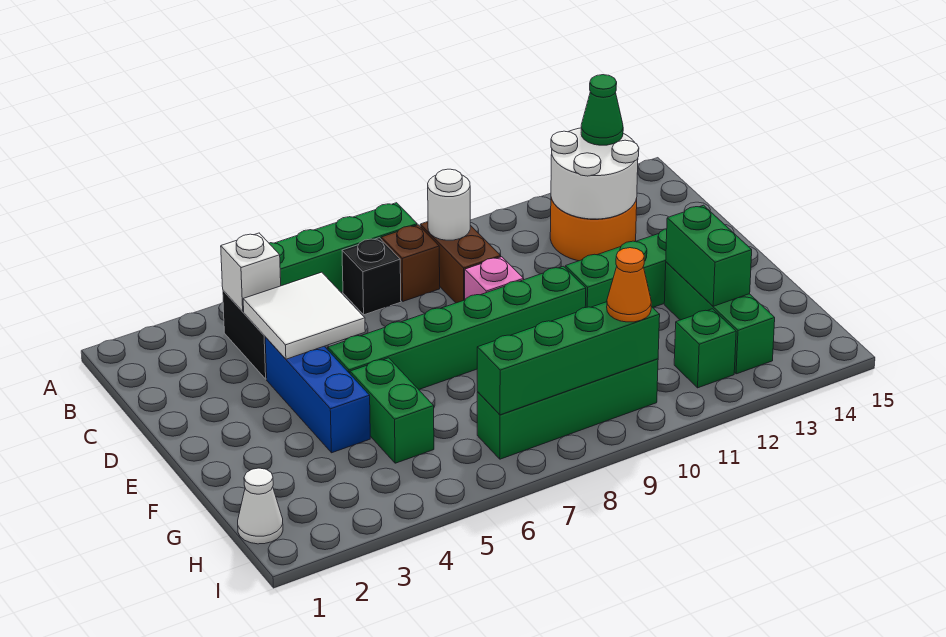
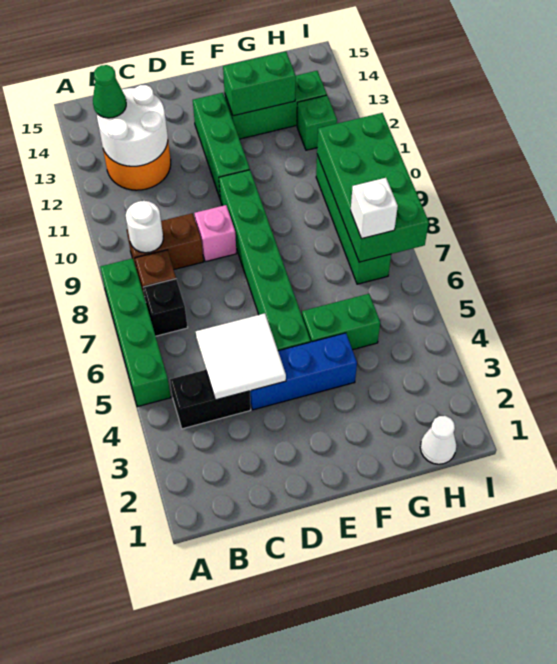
white 1x1 brick [221,233,281,311] -> white 1x1 brick moved to [351,178,398,239]
green 1x4 brick [477,302,660,415] -> green 2x4 brick [317,113,429,262]
orange 1x1 cone [607,248,651,322] -> none

